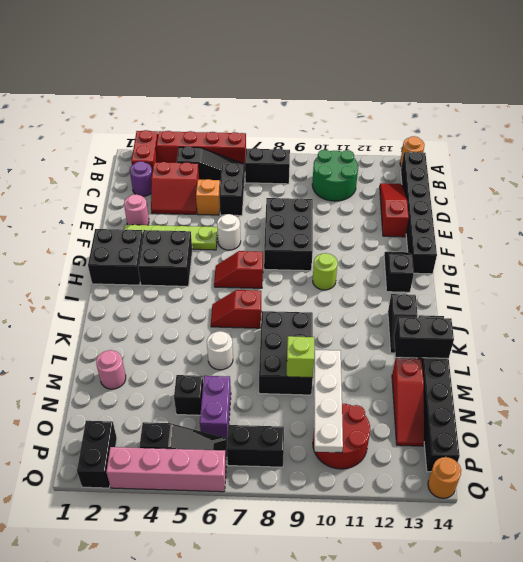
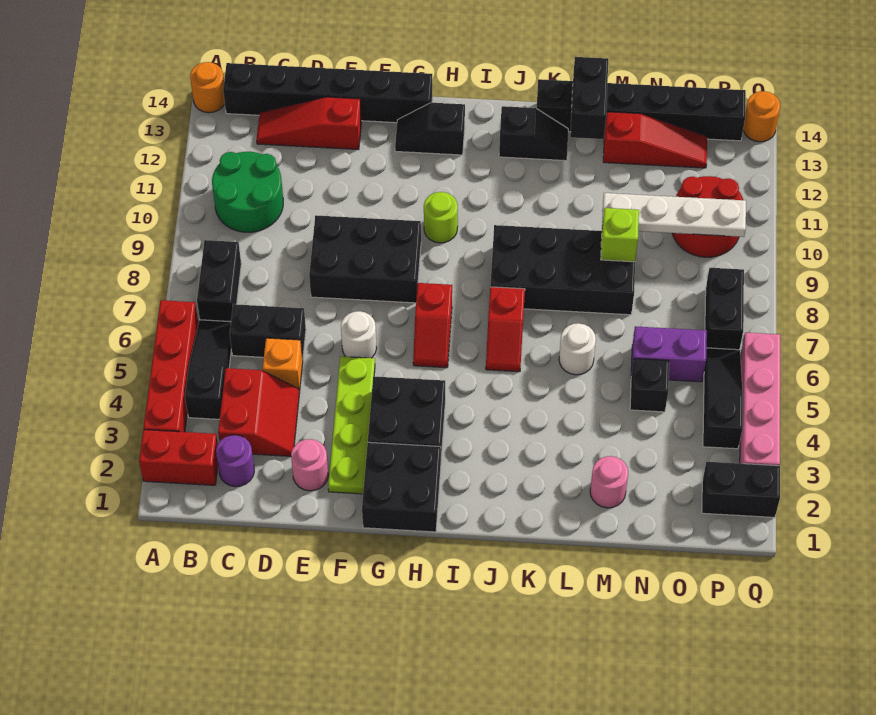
black 2x3 brick [259,311,313,395] -> black 2x4 brick [490,225,635,315]

